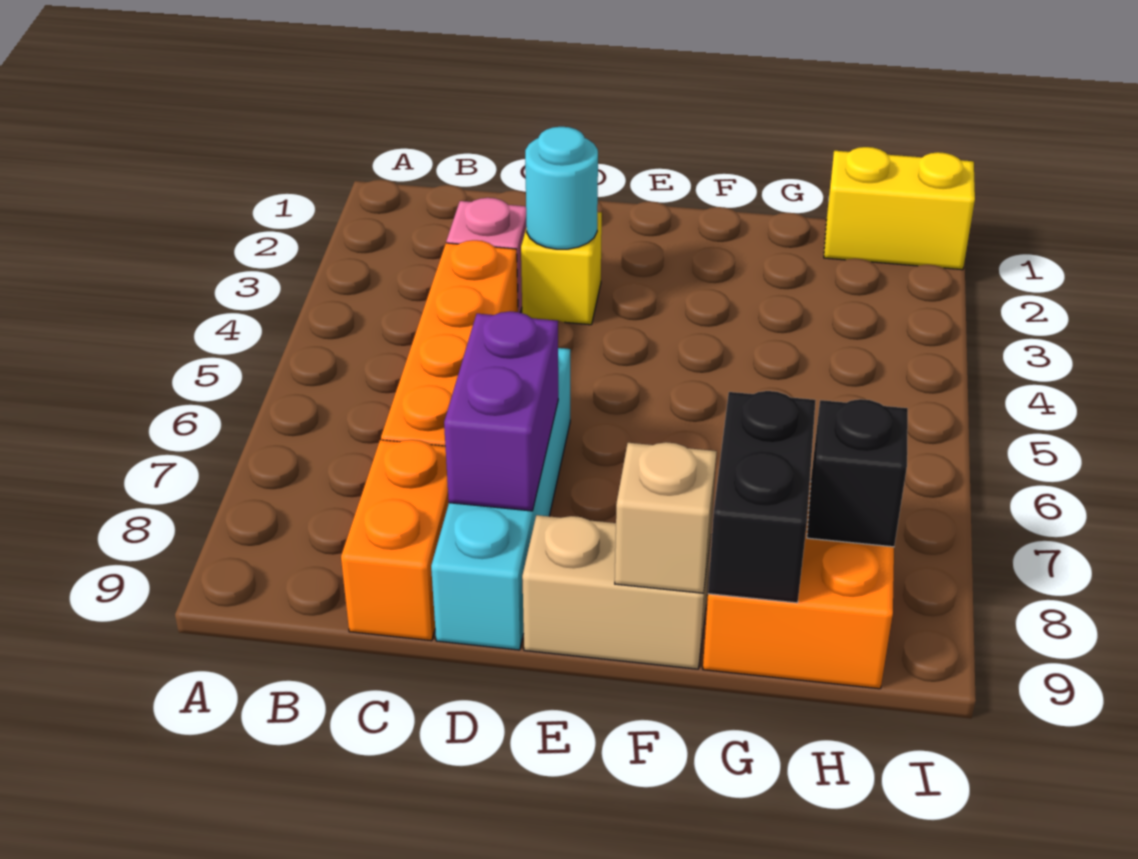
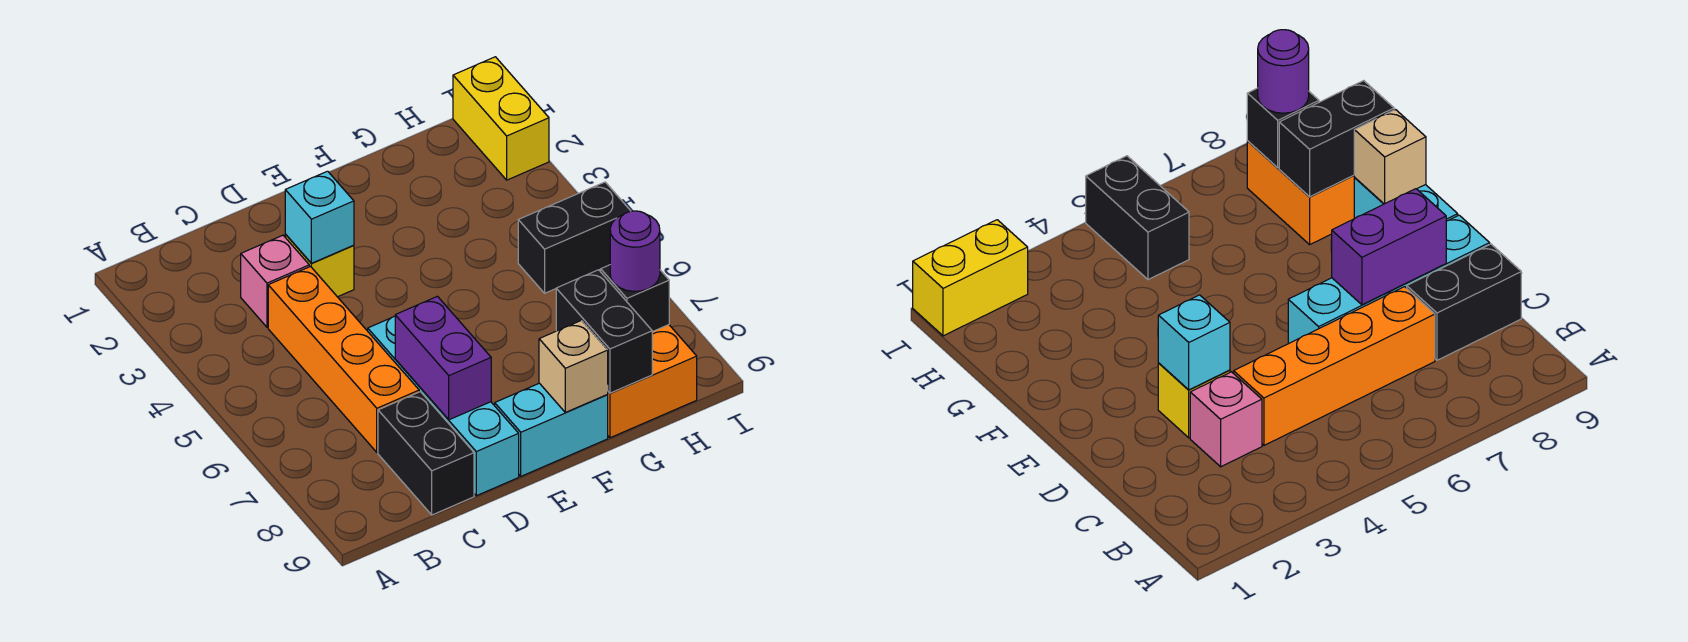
orange 1x2 brick [341,440,449,641] -> black 1x2 brick [378,392,474,515]
cyan 1x1 round brick [525,127,598,249] -> cyan 1x1 brick [285,171,354,263]
tan 1x2 brick [522,515,711,669] -> cyan 1x2 brick [495,383,608,476]
yellow 1x2 brick [824,147,975,270] -> yellow 1x2 brick turned to [453,57,549,180]
none -> black 1x2 brick [518,182,630,293]
none -> purple 1x1 round brick [610,211,660,291]

